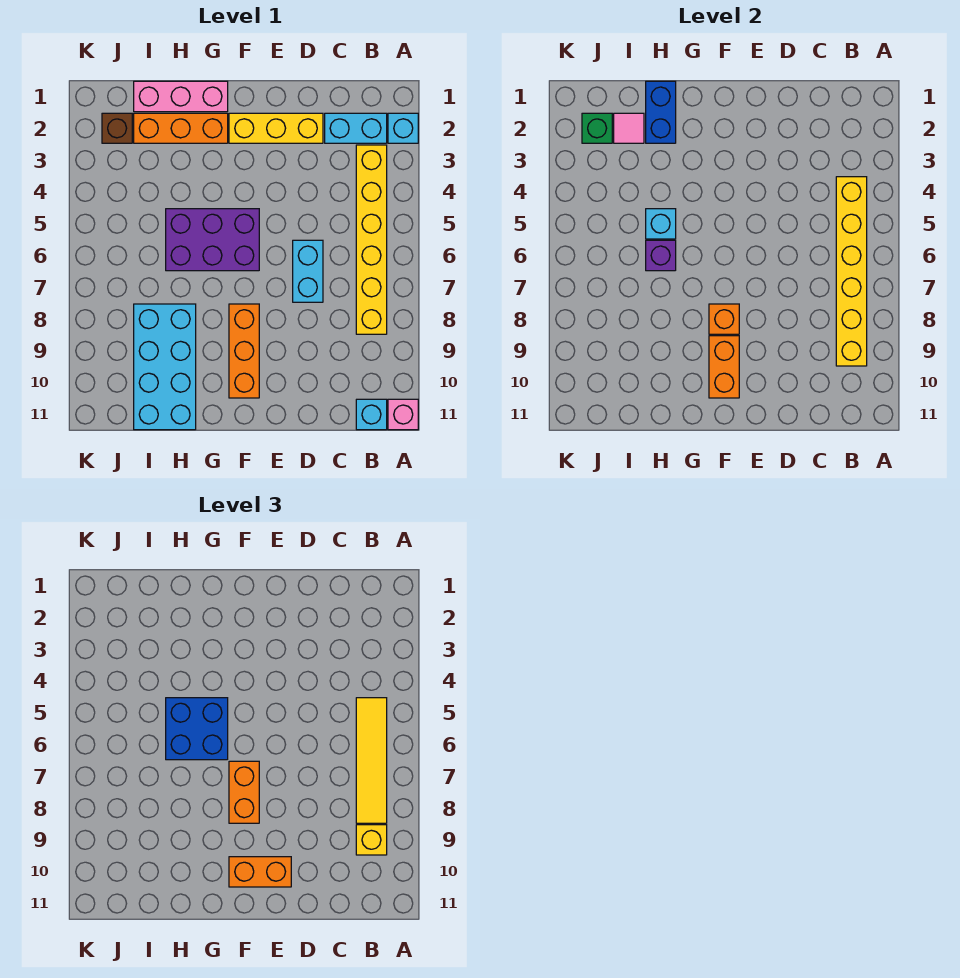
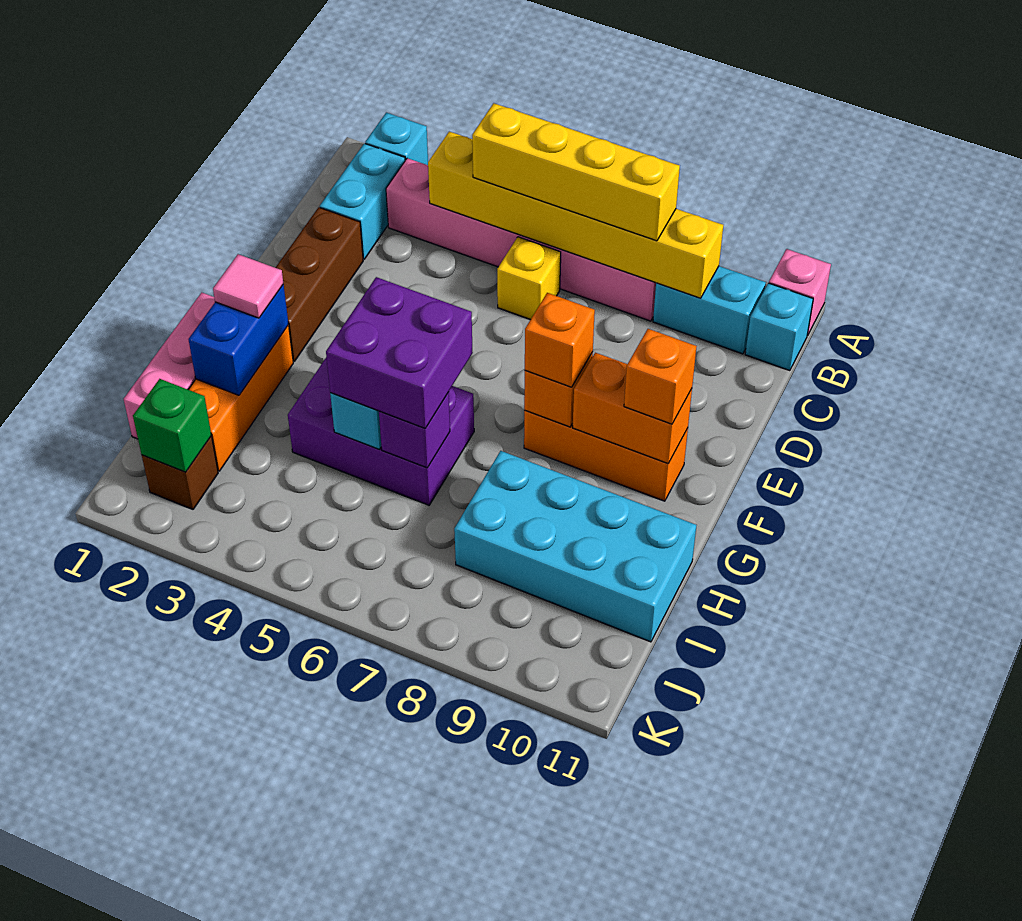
yellow 1x6 brick [356,145,387,334] -> pink 1x6 brick [386,158,656,321]
yellow 1x4 tile [356,698,387,823] -> yellow 1x4 brick [472,103,680,241]
yellow 1x1 brick [356,825,387,855] -> yellow 1x1 brick moved to [497,237,561,320]
yellow 1x3 brick [229,113,323,143] -> brown 1x3 brick [275,207,363,361]
cyan 1x2 brick [293,240,323,302] -> cyan 1x2 brick moved to [653,266,766,354]
orange 1x2 brick [229,857,291,887] -> orange 1x1 brick [624,329,697,424]
purple 2x3 brick [166,209,259,271] -> purple 2x3 brick turned to [288,357,474,505]
orange 1x2 brick [229,761,259,823] -> orange 1x1 brick [525,293,595,387]
blue 2x2 brick [166,698,228,760] -> purple 2x2 brick [326,277,473,428]
blue 1x2 brick [646,81,676,143] -> blue 1x2 brick turned to [188,284,289,395]
pink 1x1 tile [614,113,644,143] -> pink 1x1 tile moved to [213,254,283,318]

